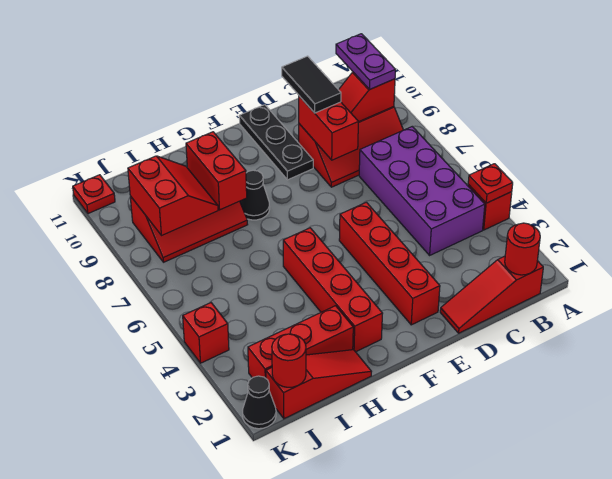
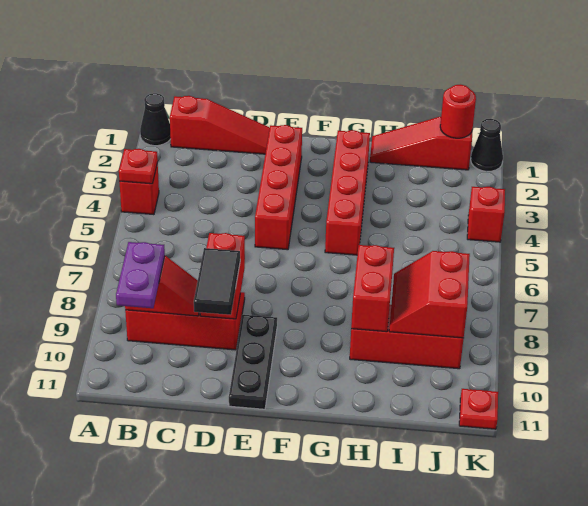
red 1x1 round brick [505,223,540,275] -> none
purple 2x4 brick [359,127,485,255] -> none
black 1x1 cone [240,170,270,220] -> black 1x1 cone moved to [140,93,171,146]
red 1x3 brick [248,306,353,378] -> none

